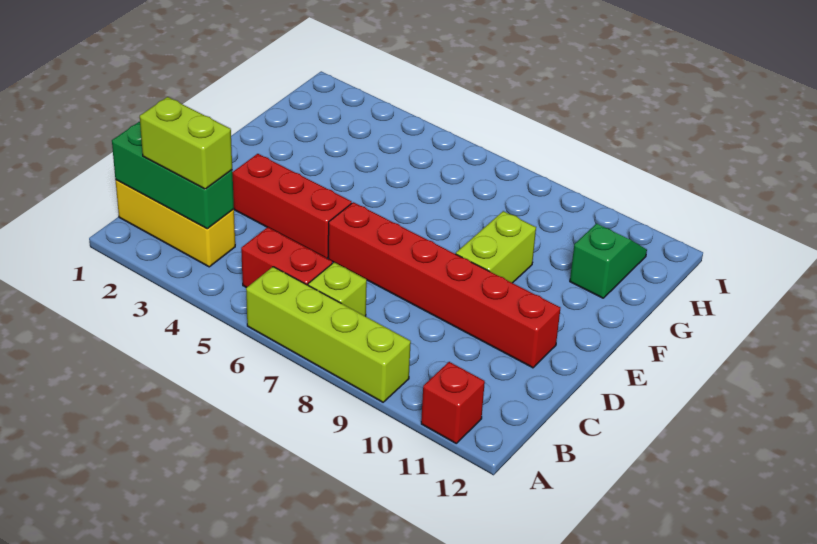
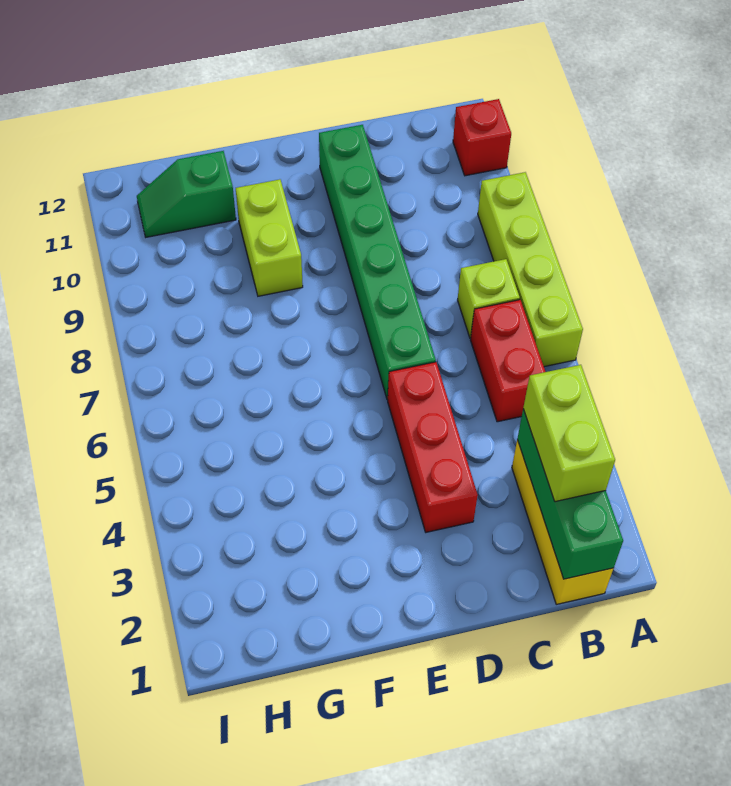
red 1x6 brick [328,202,560,368] -> green 1x6 brick [319,125,436,400]
lime 1x2 brick [456,211,536,283] -> lime 1x2 brick turned to [236,179,303,296]

